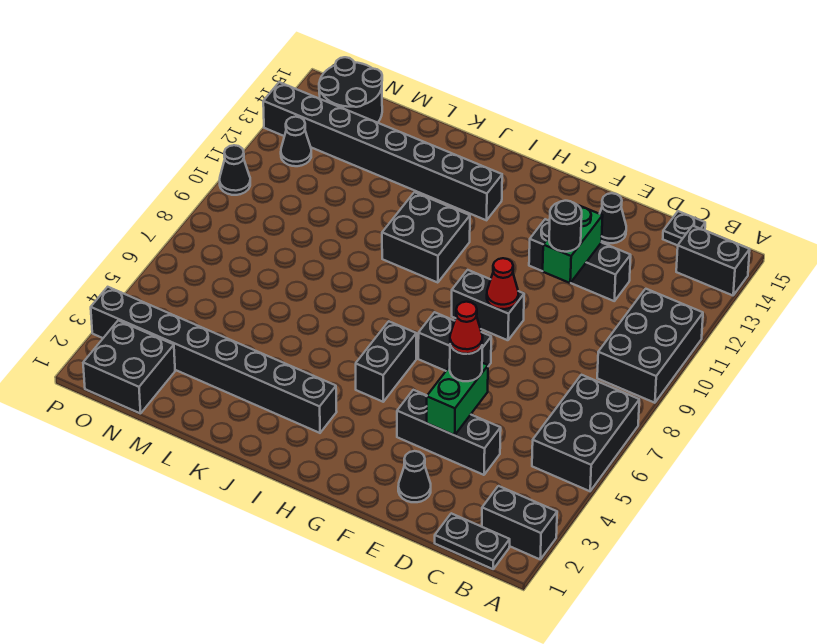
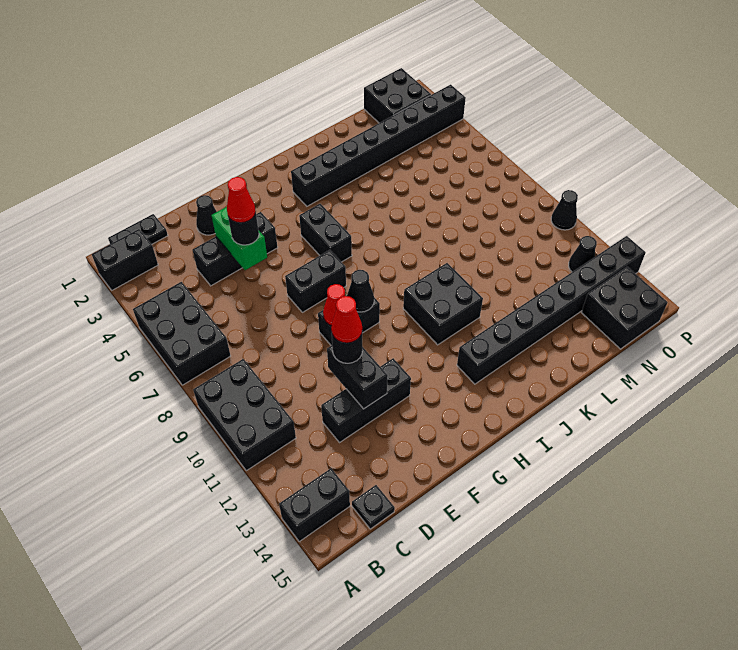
green 1x2 brick [543,205,603,283] -> black 1x2 brick [327,346,388,409]
none -> red 1x1 cone [331,296,362,343]
black 1x1 cone [600,193,626,243] -> black 1x1 cone moved to [347,270,374,312]
black 2x2 round brick [319,57,382,123] -> black 2x2 brick [582,267,668,349]

